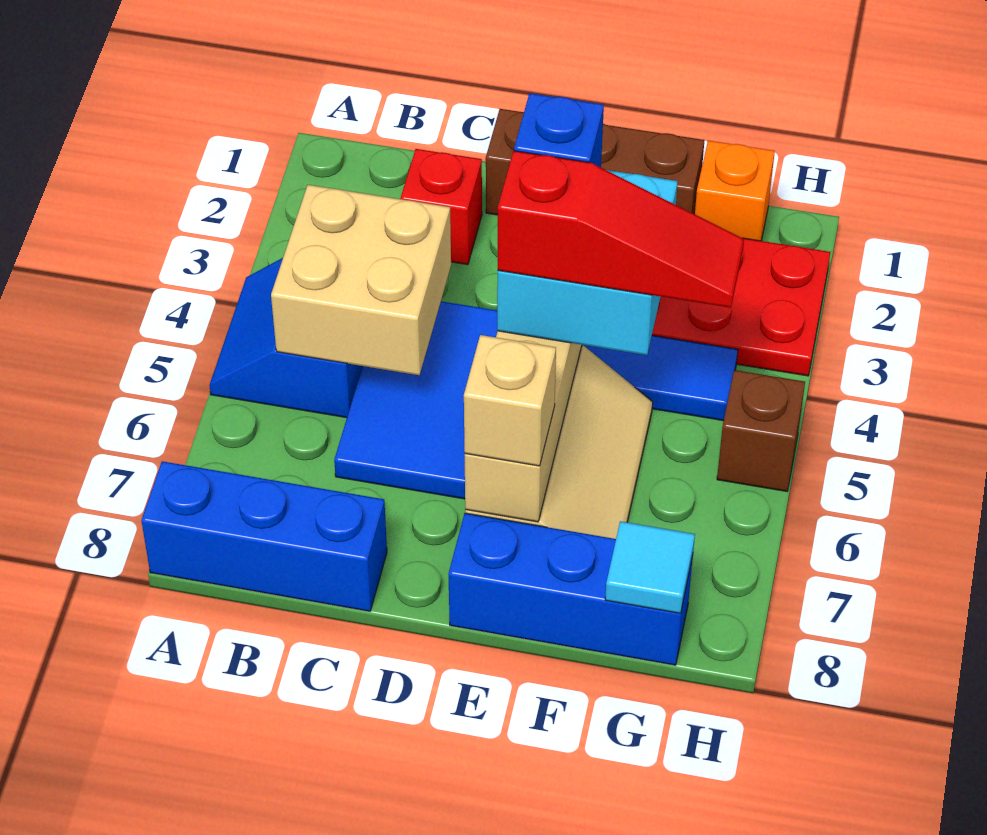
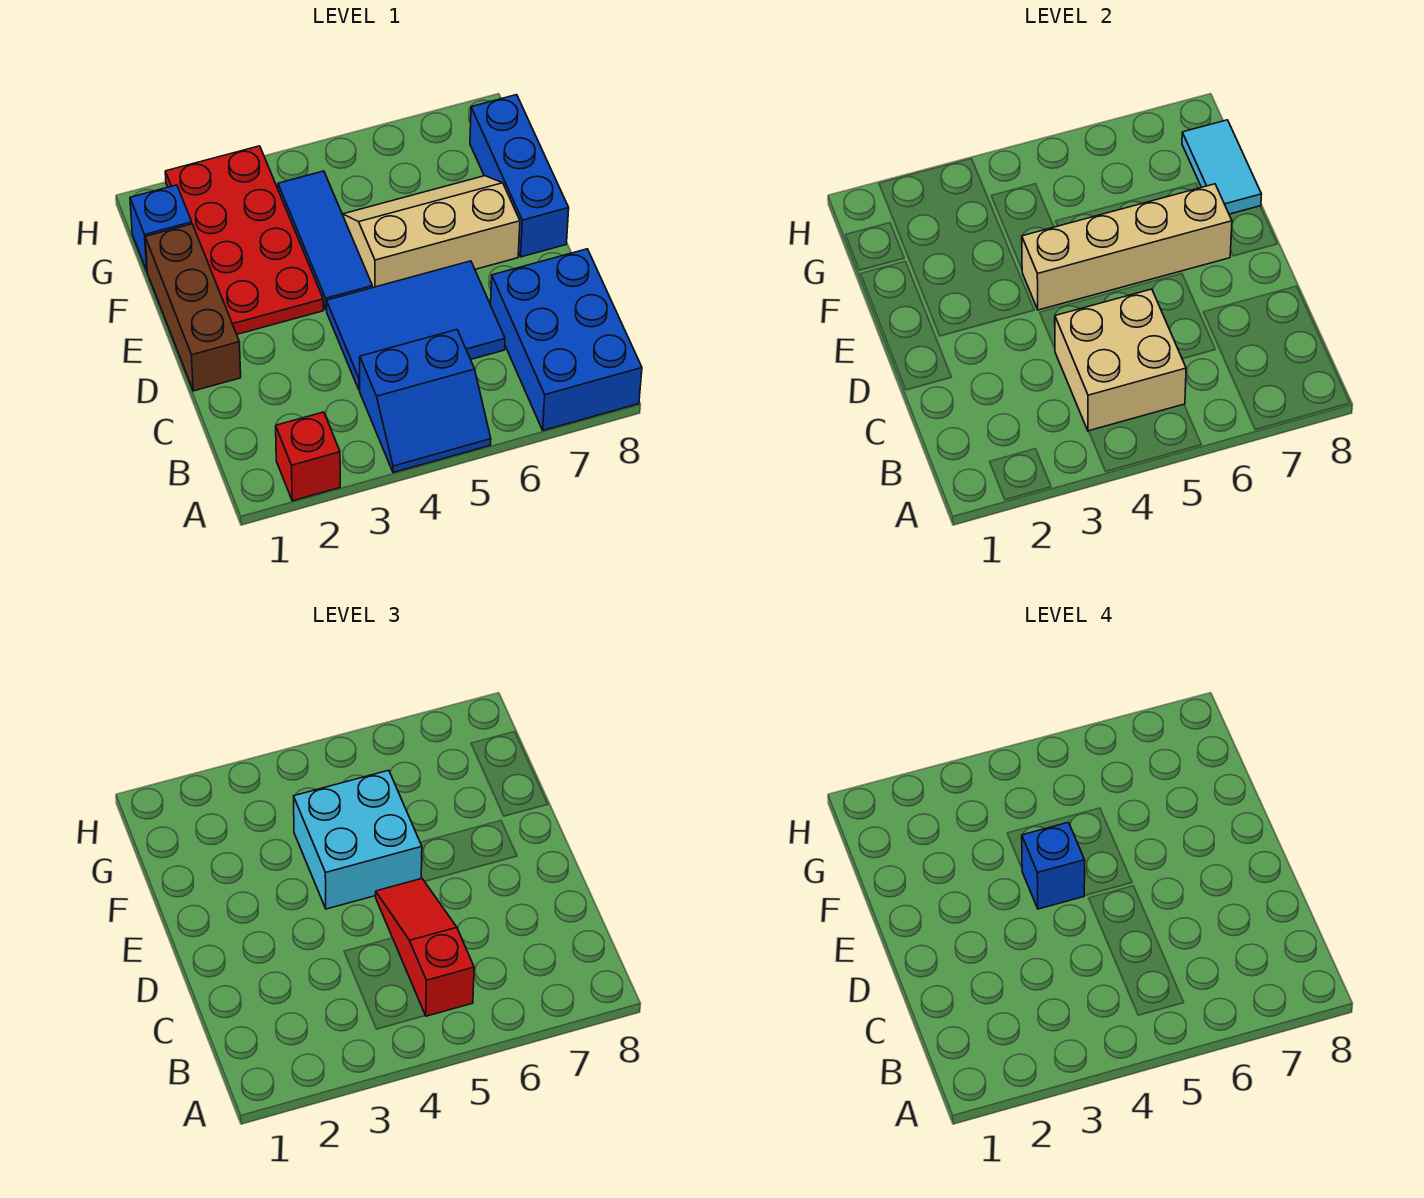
blue 1x3 brick [141,461,387,611] -> blue 2x3 brick [491,249,642,430]
red 1x1 brick [400,149,482,265] -> red 1x1 brick moved to [276,412,340,501]
red 1x3 slope [498,151,744,308] -> red 1x3 slope moved to [376,878,474,1016]
tan 1x1 brick [464,335,556,466] -> none
orange 1x1 brick [695,141,775,241] -> blue 1x1 brick [130,185,192,270]
cyan 1x1 tile [605,521,695,613] -> cyan 1x2 tile [1182,120,1262,214]
brown 1x1 brick [717,370,805,491] -> none

